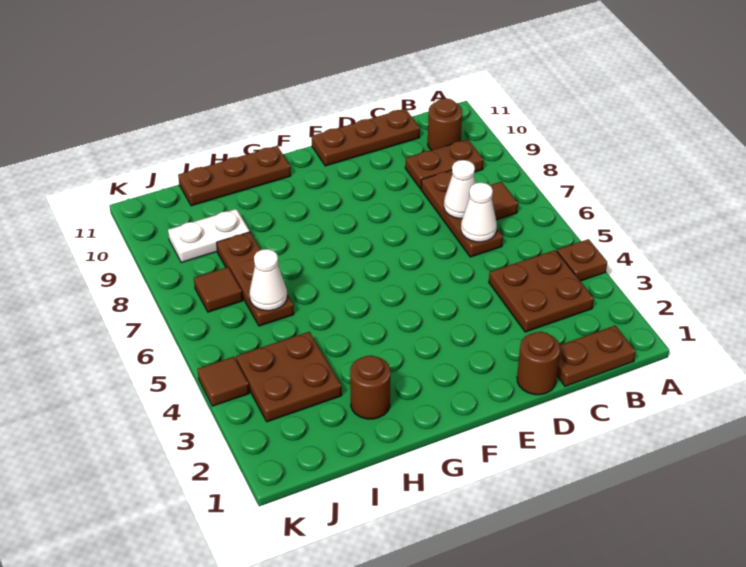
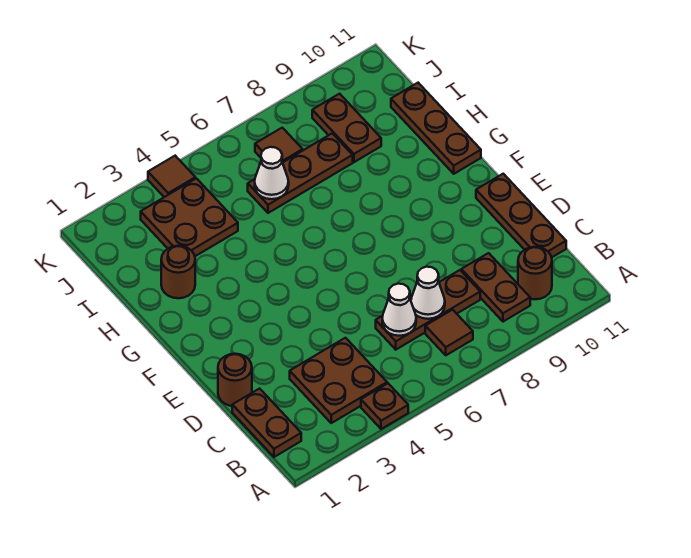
white 1x2 plate [168,209,250,263] -> brown 1x2 plate [312,94,381,162]

